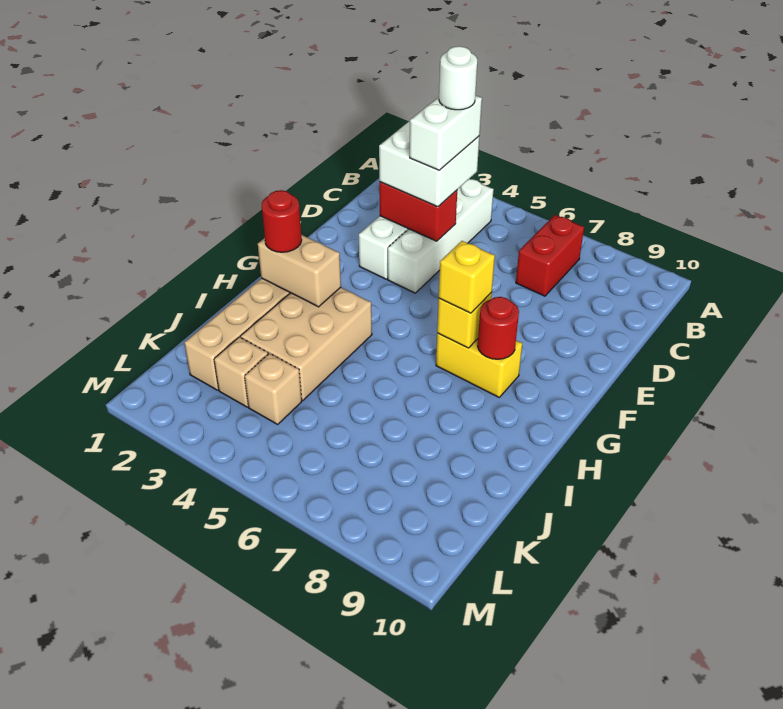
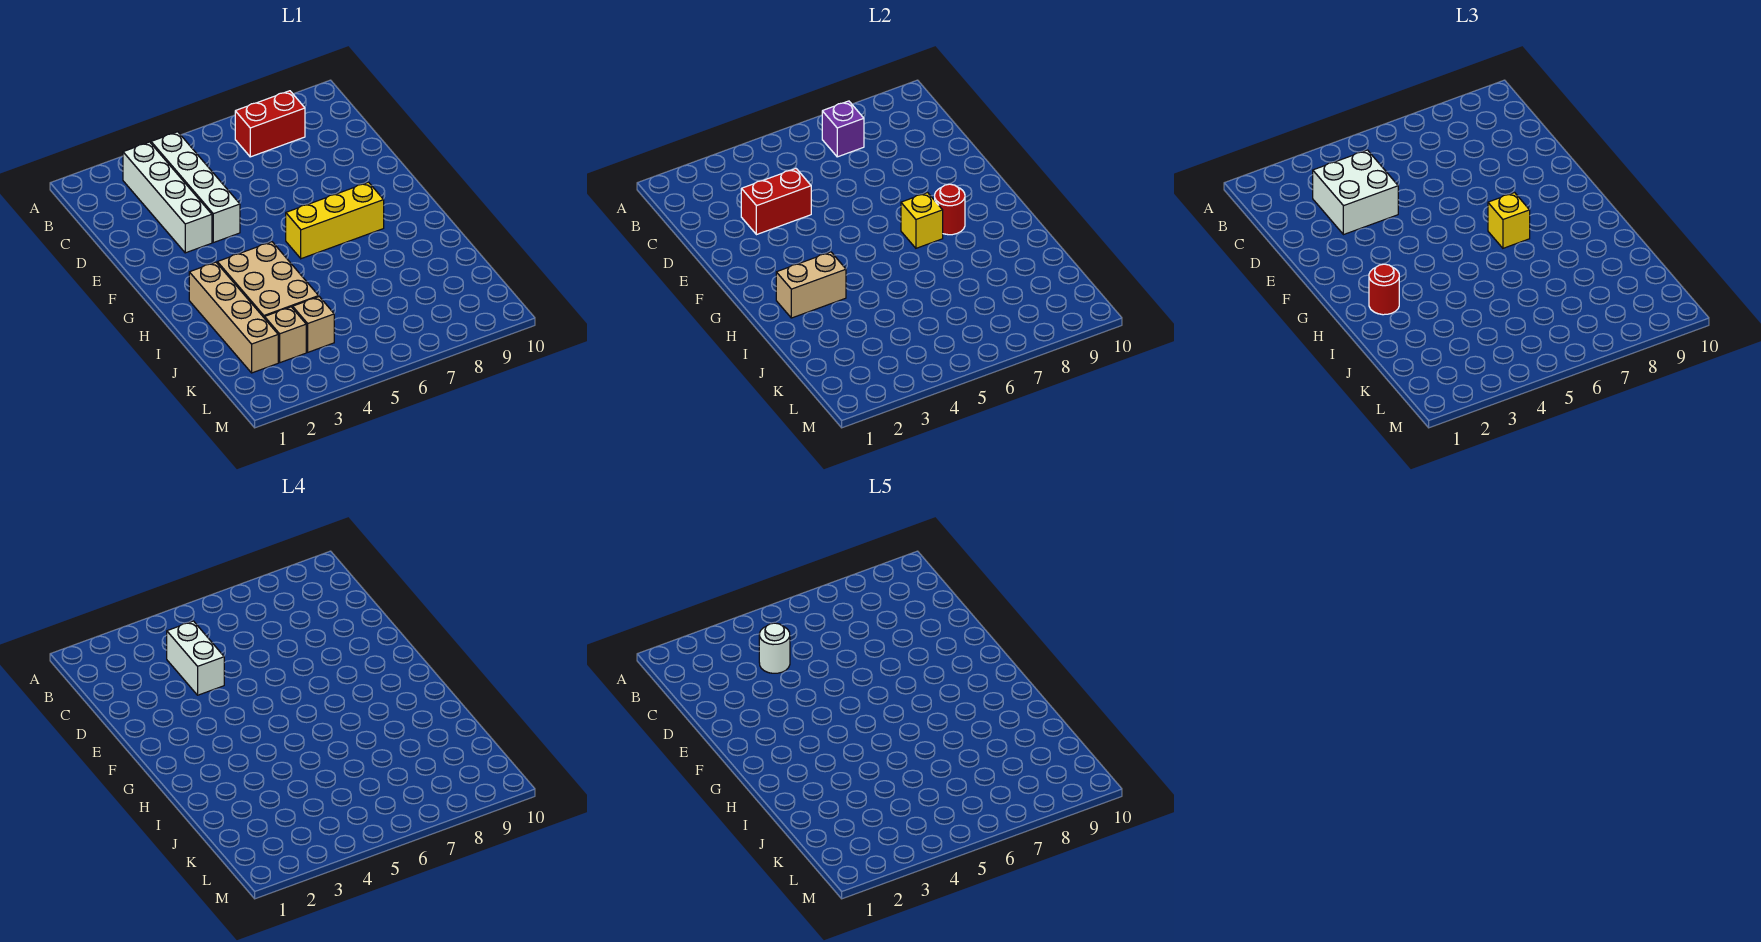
red 1x2 brick [516,215,584,296] -> red 1x2 brick turned to [235,91,305,157]
none -> purple 1x1 brick [822,101,864,157]
yellow 1x2 brick [436,333,522,397] -> yellow 1x3 brick [286,182,384,259]

